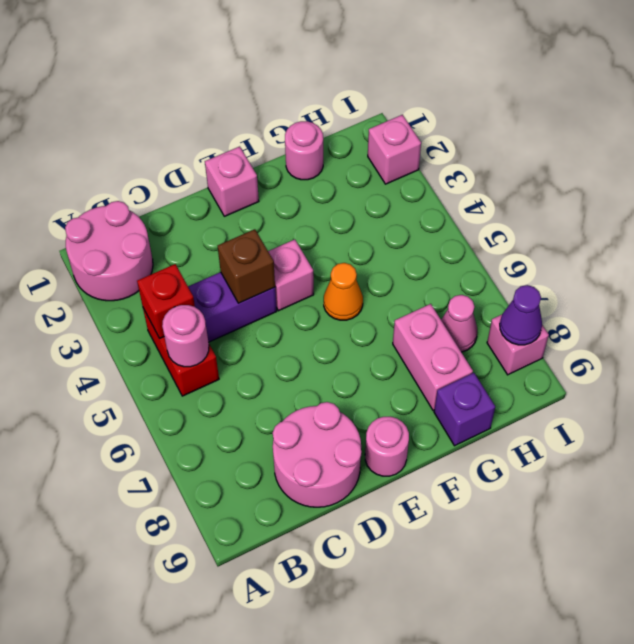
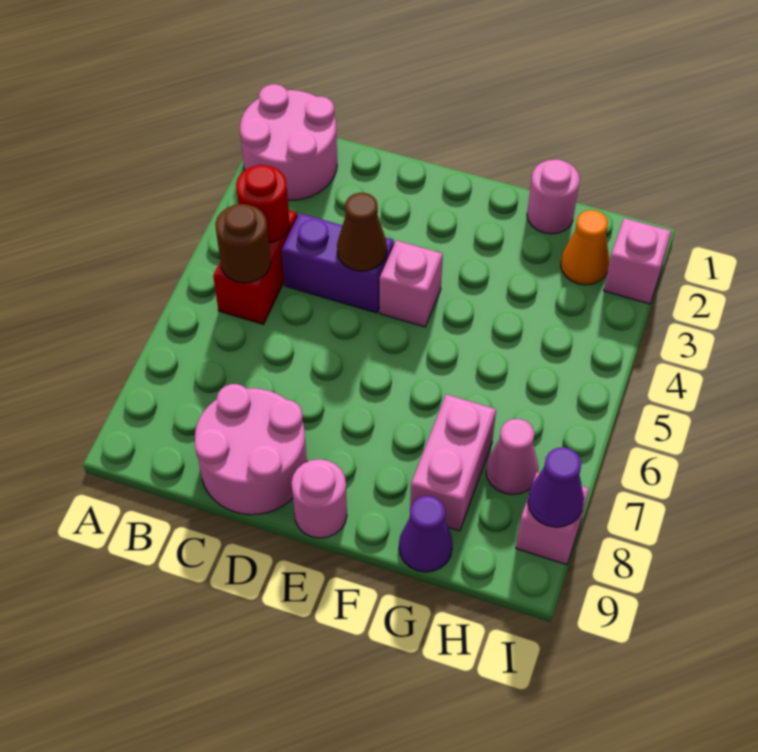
red 1x1 brick [137,264,195,338] -> red 1x1 round brick [236,165,290,243]
pink 1x1 round brick [162,305,209,367] -> brown 1x1 round brick [215,204,271,283]
brown 1x1 brick [218,229,275,303] -> brown 1x1 cone [337,193,387,271]
pink 1x1 brick [205,146,259,216] -> none
orange 1x1 cone [324,263,363,320] -> orange 1x1 cone moved to [561,210,609,285]
purple 1x1 brick [434,373,495,446] -> purple 1x1 cone [399,496,453,572]

